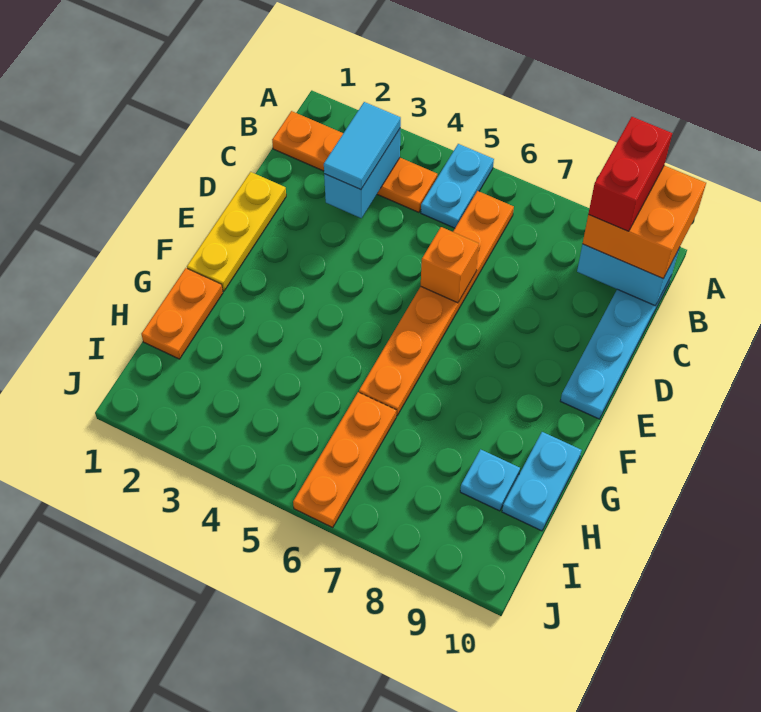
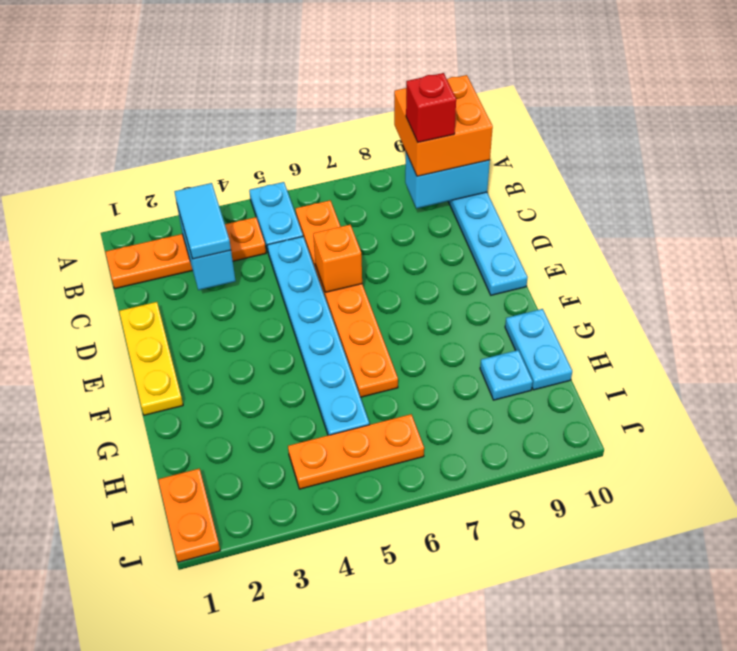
red 1x2 brick [588,117,672,231] -> red 1x1 brick [406,73,456,142]
none -> cyan 1x6 plate [267,237,369,435]
orange 1x2 plate [141,268,223,359] -> orange 1x2 plate moved to [158,469,220,562]
orange 1x3 plate [293,392,396,528] -> orange 1x3 plate turned to [288,414,424,489]

